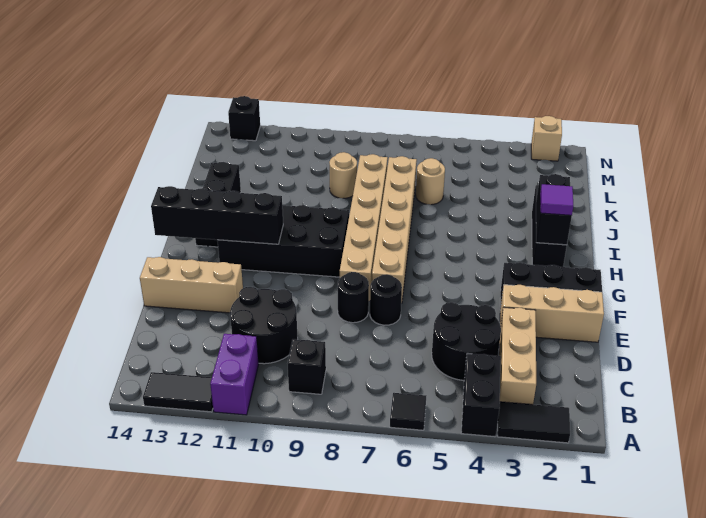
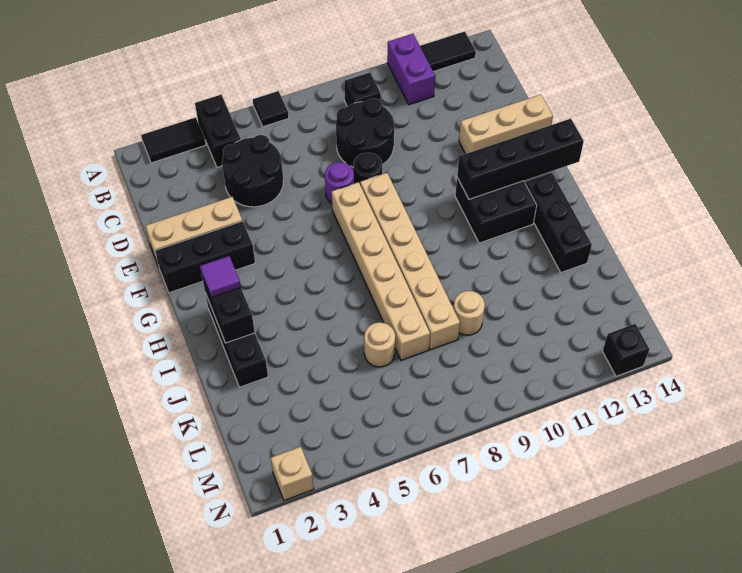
tan 1x3 brick [499,307,536,404] -> none
black 2x2 round brick [230,287,298,364] -> black 2x2 round brick moved to [336,98,394,167]
black 1x1 round brick [370,274,402,325] -> purple 1x1 round brick [325,162,354,203]
black 2x4 brick [217,205,349,277] -> black 2x2 brick [455,178,537,243]

